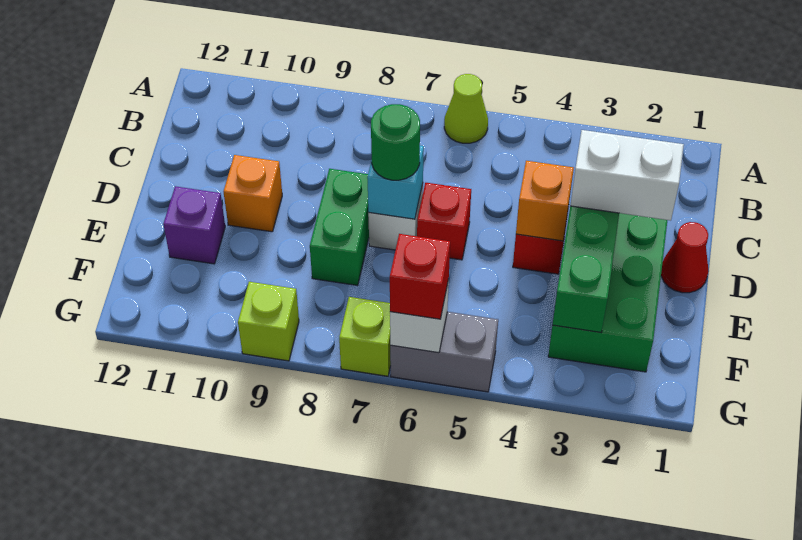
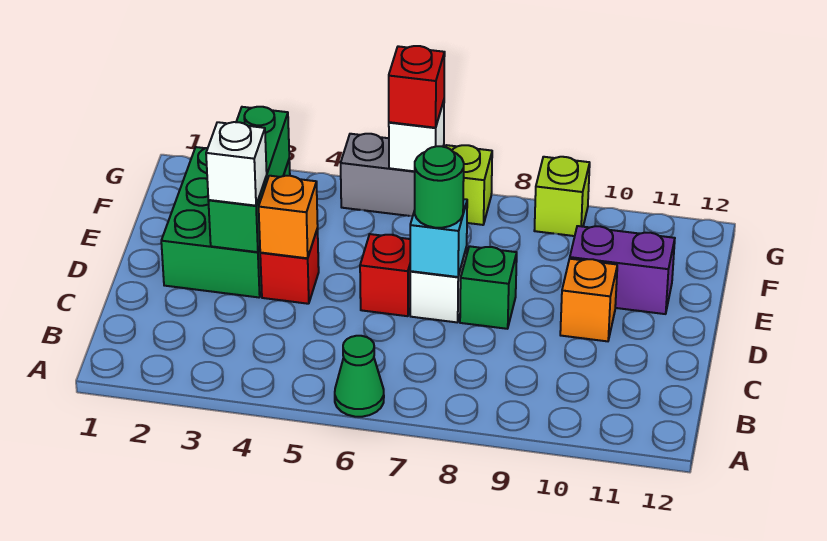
lime 1x1 cone [444,74,488,143] -> green 1x1 cone [335,336,384,417]
red 1x1 cone [661,222,709,293] -> none
white 1x2 brick [570,130,684,221] -> white 1x1 brick [206,122,267,206]
green 1x2 brick [310,169,369,285] -> green 1x1 brick [460,246,517,329]
purple 1x1 brick [163,186,225,264] -> purple 1x2 brick [570,226,675,314]

